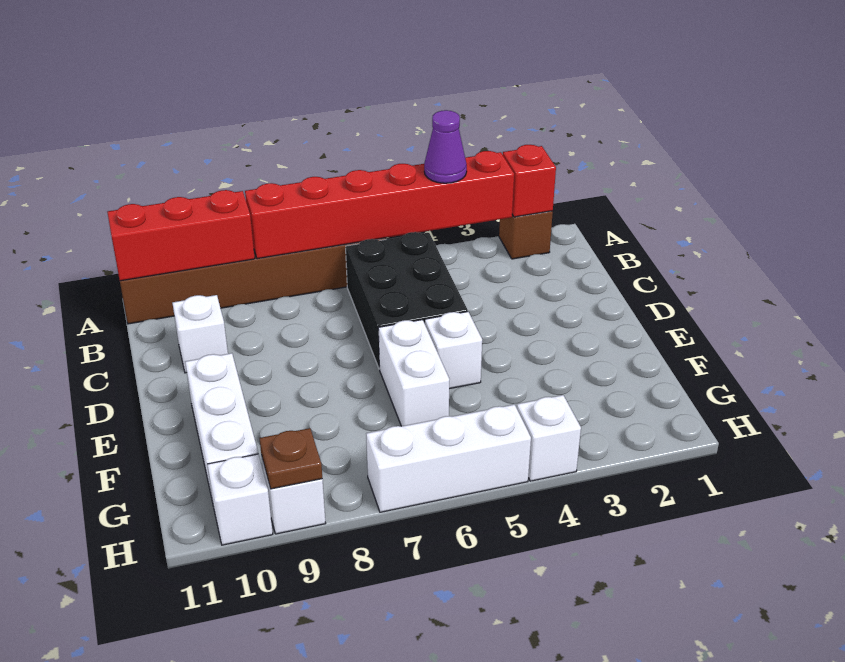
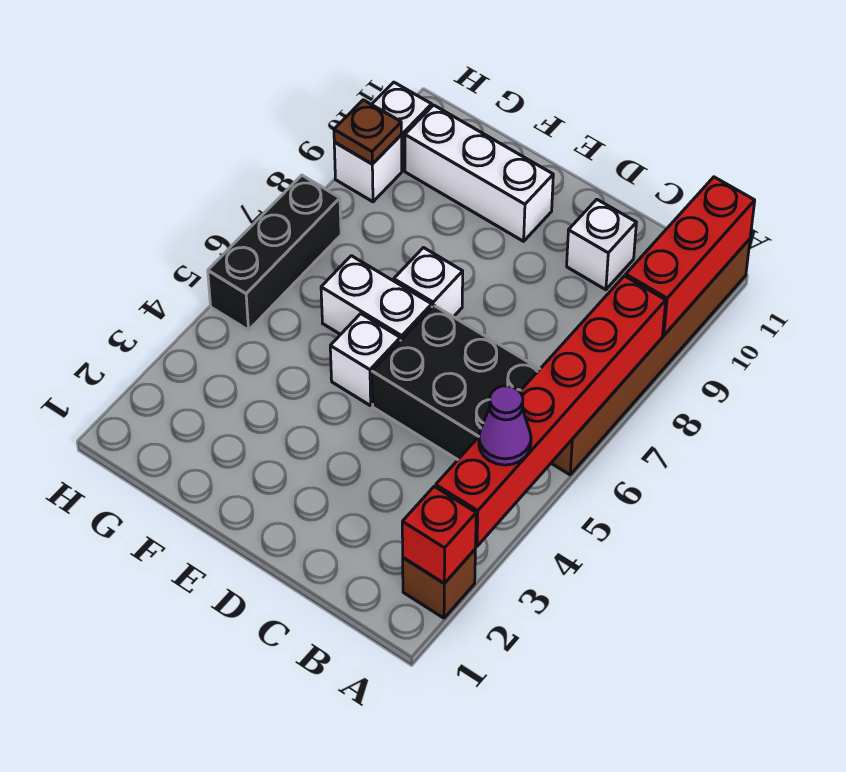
white 1x1 brick [517,395,581,481] -> white 1x1 brick moved to [394,248,463,317]
white 1x3 brick [366,405,531,512] -> black 1x3 brick [208,175,341,330]

